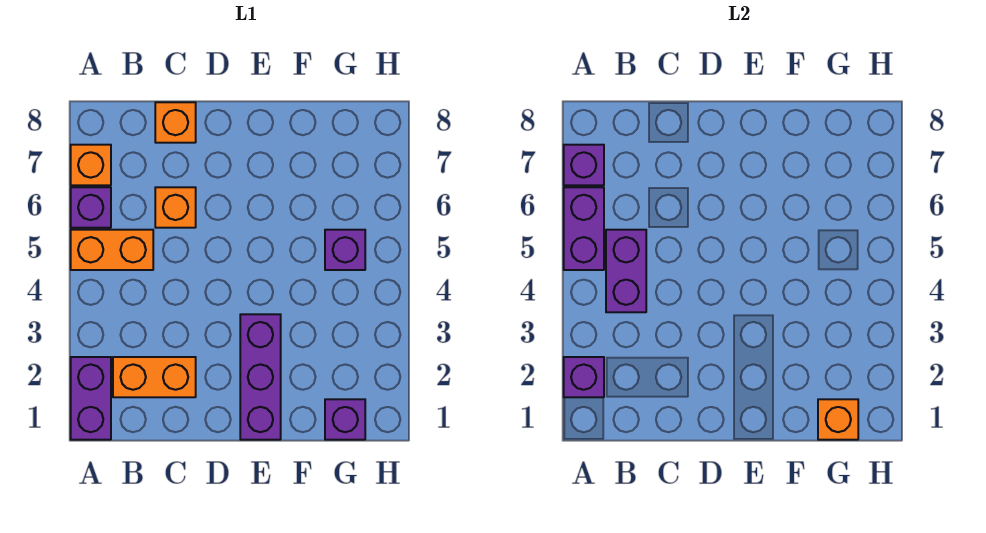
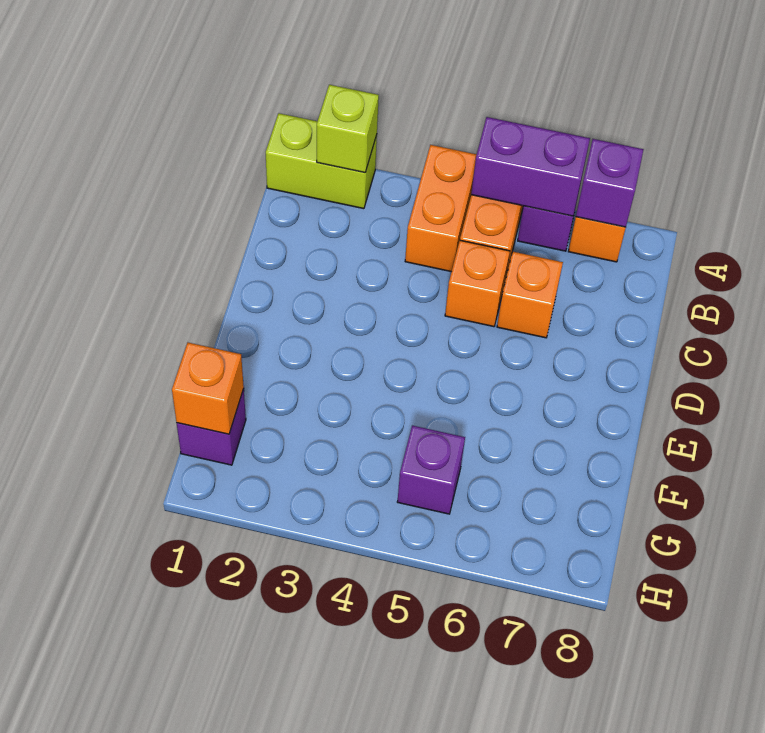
purple 1x2 brick [71,357,111,440] -> lime 1x2 brick [266,113,377,209]
purple 1x1 brick [564,357,604,397] -> lime 1x1 brick [317,85,379,173]
orange 1x2 brick [113,357,196,397] -> orange 1x2 brick moved to [405,145,477,272]
purple 1x2 brick [606,230,646,312] -> none
orange 1x1 brick [155,102,196,143] -> orange 1x1 brick moved to [445,240,510,327]
purple 1x3 brick [240,314,281,440] -> none

